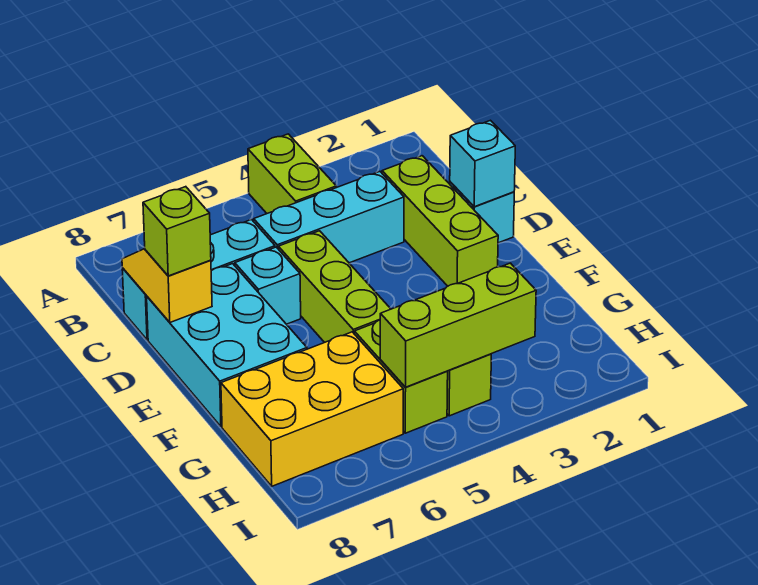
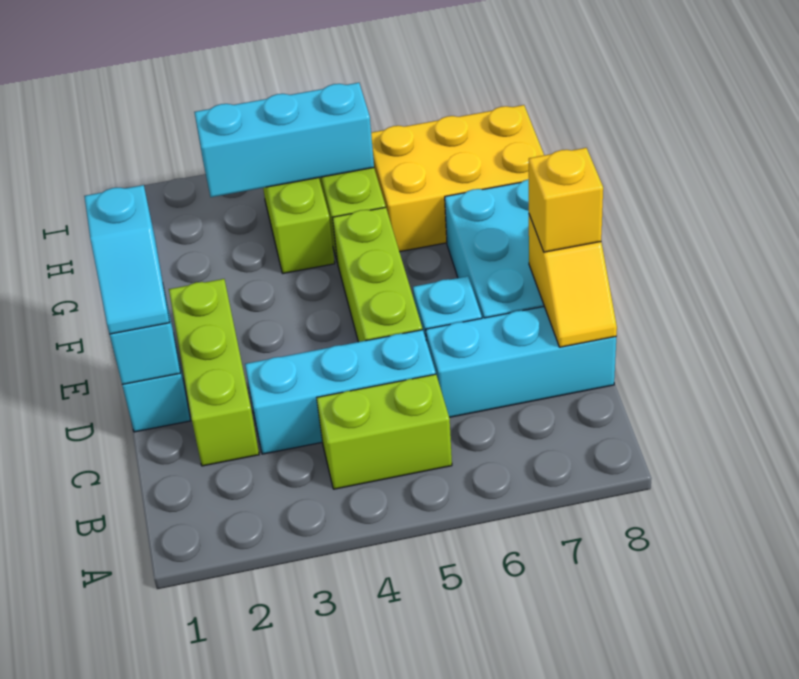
lime 1x2 brick [248,134,336,213] -> lime 1x2 brick turned to [317,374,452,489]
none -> cyan 1x2 slope [84,185,170,334]
lime 1x1 brick [143,187,211,276] -> yellow 1x1 brick [529,148,603,252]
lime 1x3 brick [380,263,536,387] -> cyan 1x3 brick [194,83,374,197]

